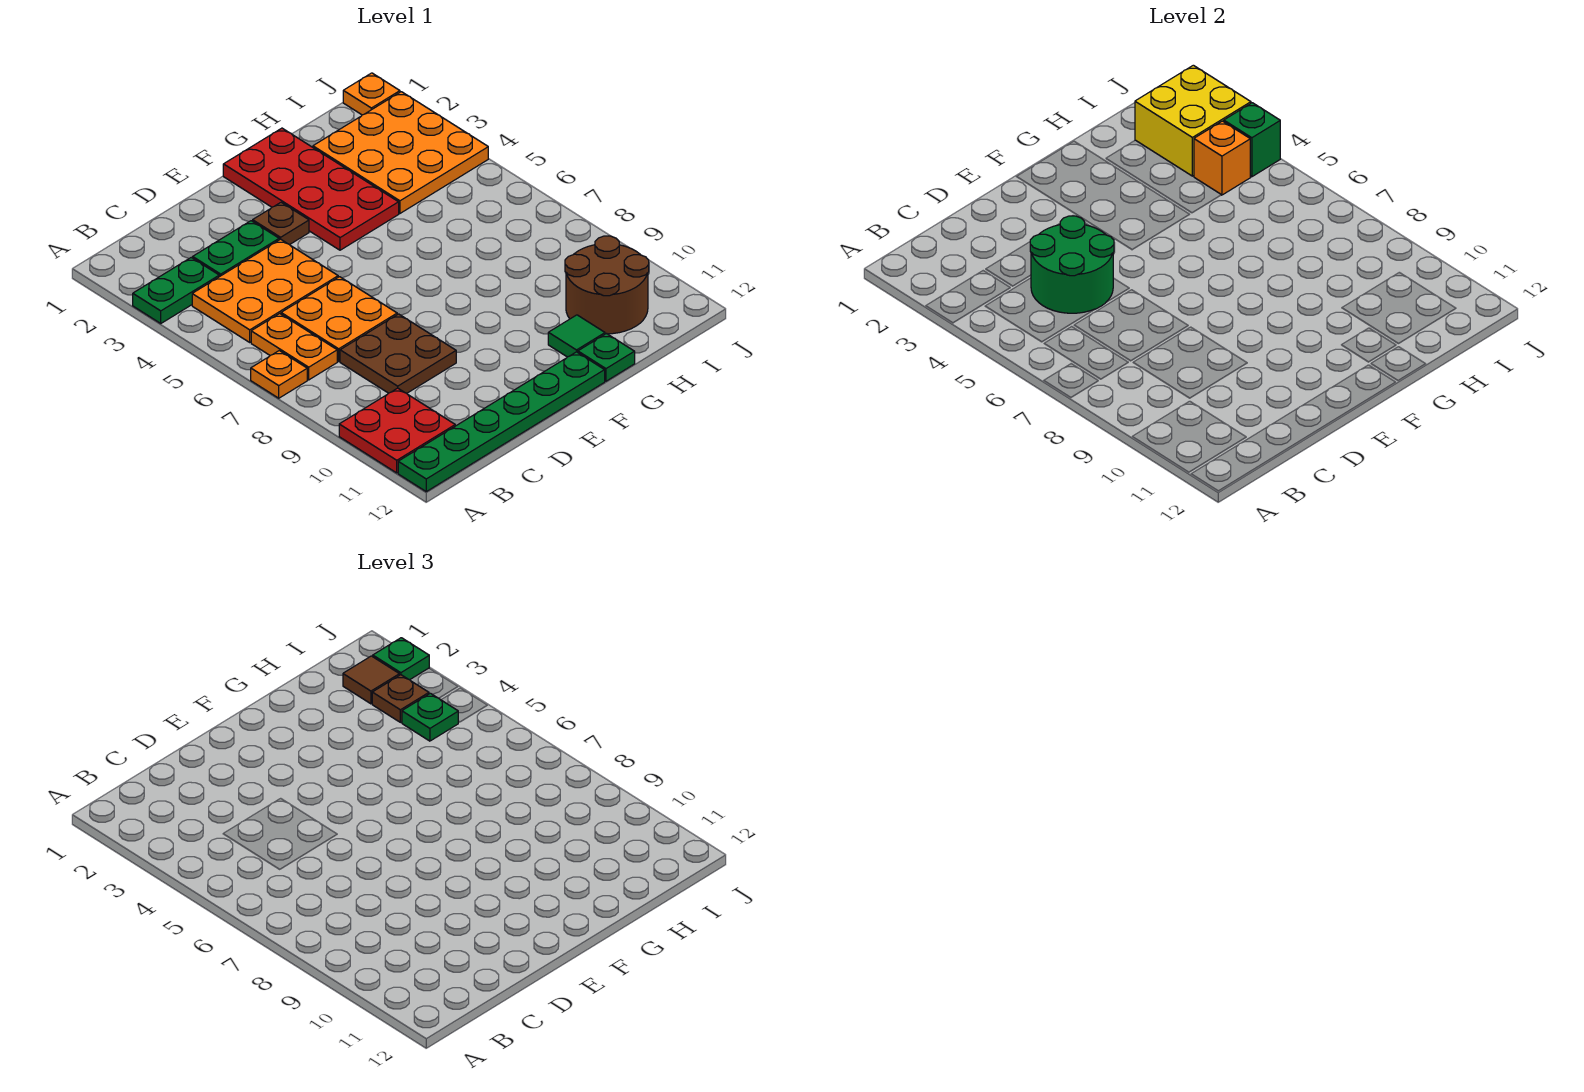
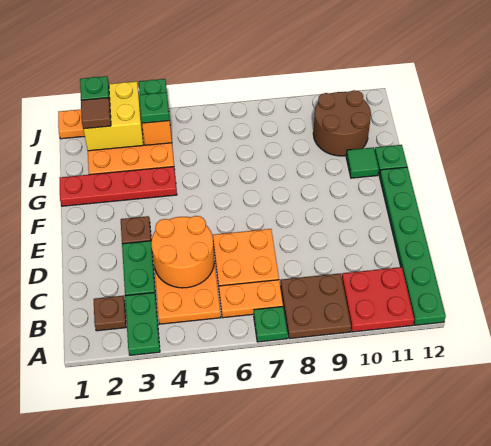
orange 1x1 plate [251,351,307,398] -> green 1x1 plate [254,306,288,342]
green 2x2 round brick [1030,216,1114,313] -> orange 2x2 round brick [151,216,214,288]
brown 2x2 plate [340,314,456,393] -> brown 2x2 plate moved to [281,273,351,339]
red 2x4 plate [223,128,399,250] -> red 1x4 plate [60,167,177,206]
brown 1x1 plate [372,675,429,722] -> brown 1x1 plate moved to [94,296,126,331]

